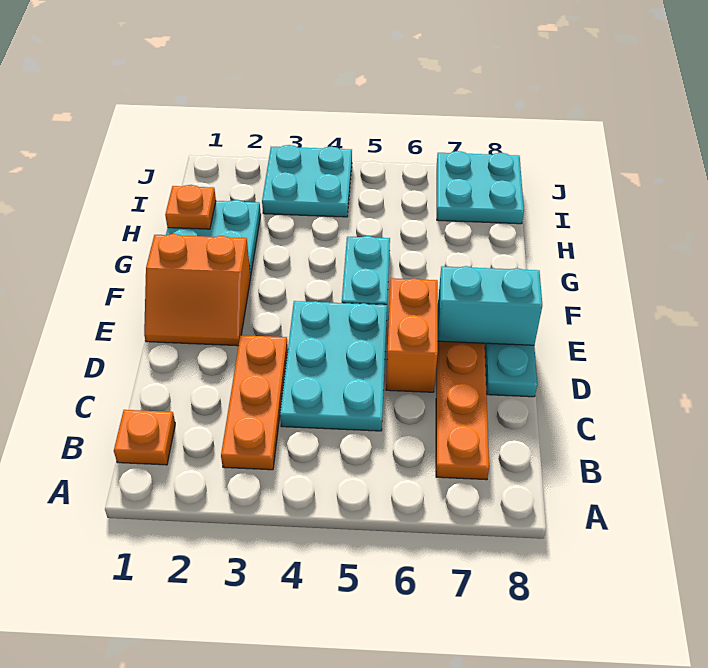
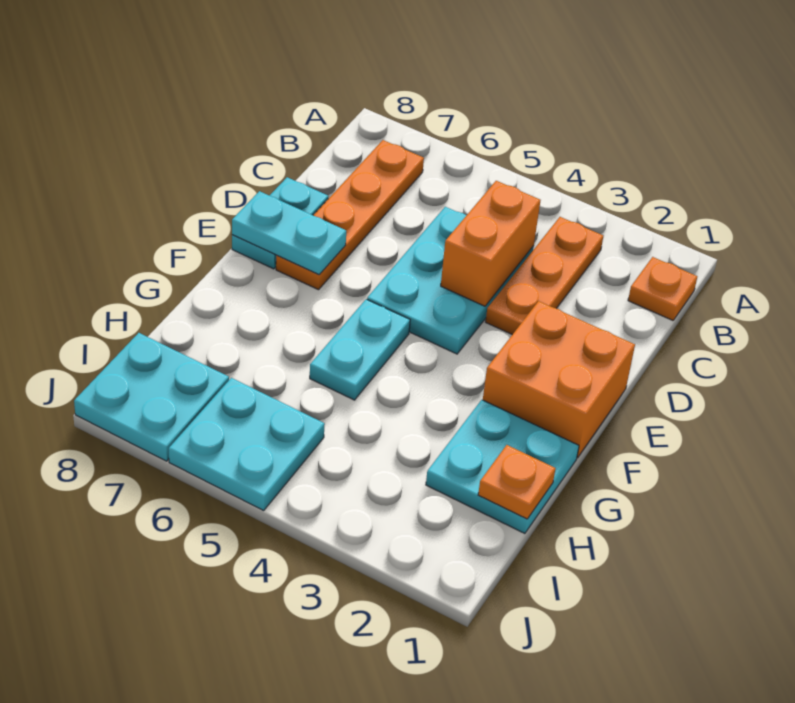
orange 1x2 brick [386,278,438,392] -> orange 1x2 brick moved to [441,181,541,306]
orange 2x2 slope [144,234,251,346] -> orange 2x2 brick [483,301,635,458]
cyan 1x2 brick [438,266,542,345] -> cyan 1x2 plate [232,191,346,275]
cyan 2x2 plate [262,145,352,217] -> cyan 2x2 plate moved to [169,378,325,511]

